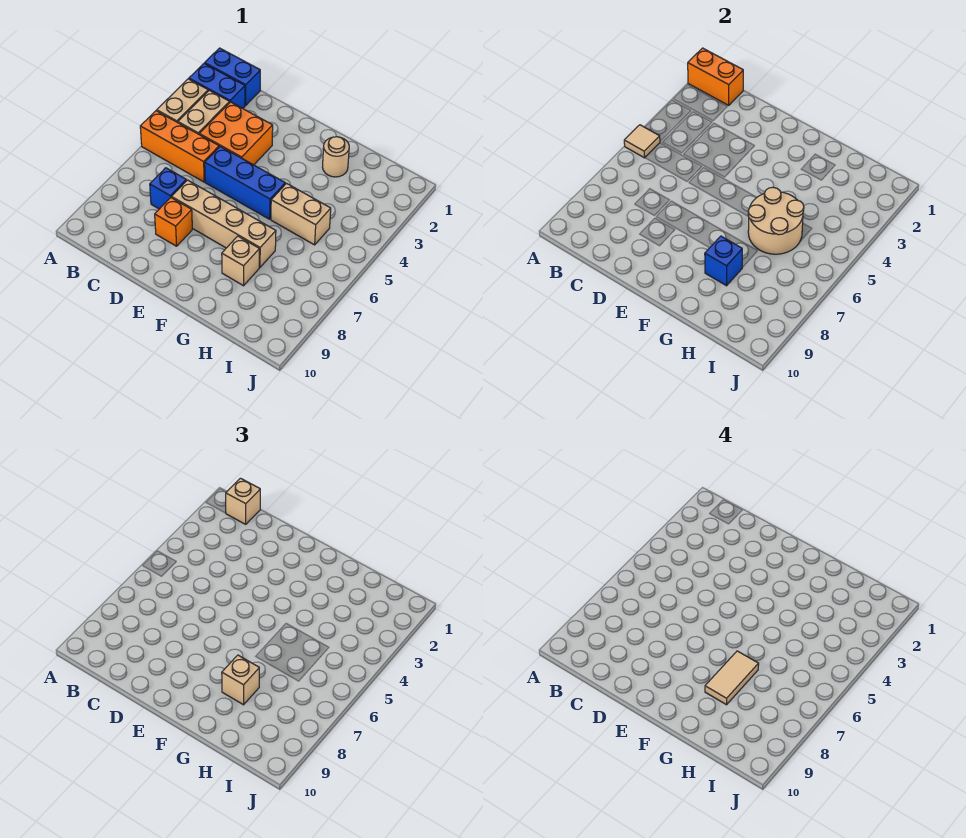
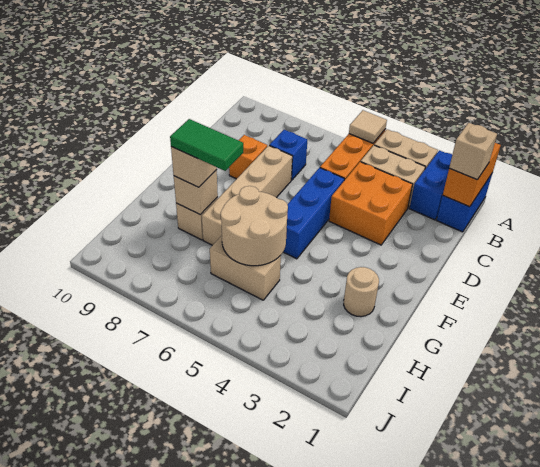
tan 1x2 brick [271,183,331,245] -> tan 1x2 brick turned to [210,236,281,300]
tan 1x2 tile [705,651,759,705] -> green 1x2 tile [170,119,243,171]
blue 1x1 brick [705,236,742,286] -> tan 1x1 brick [174,170,218,215]

